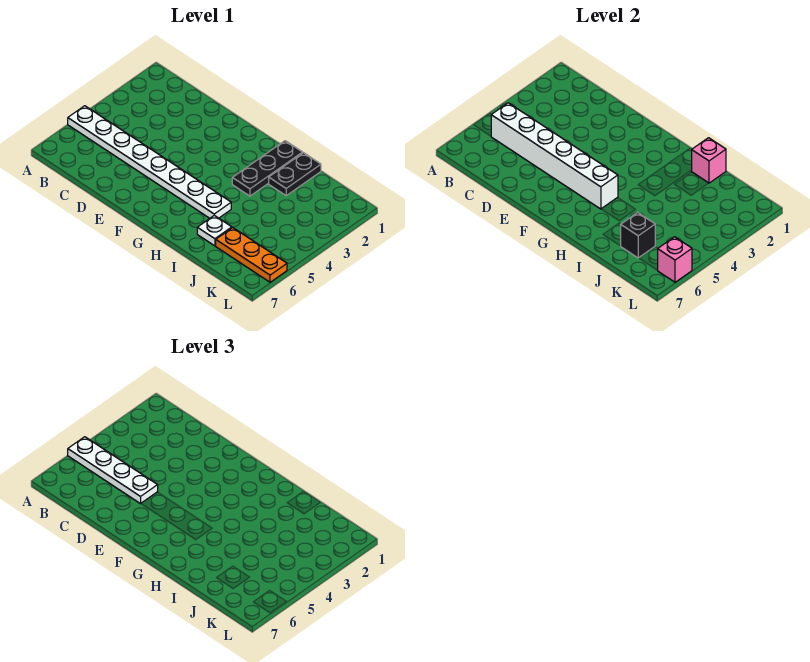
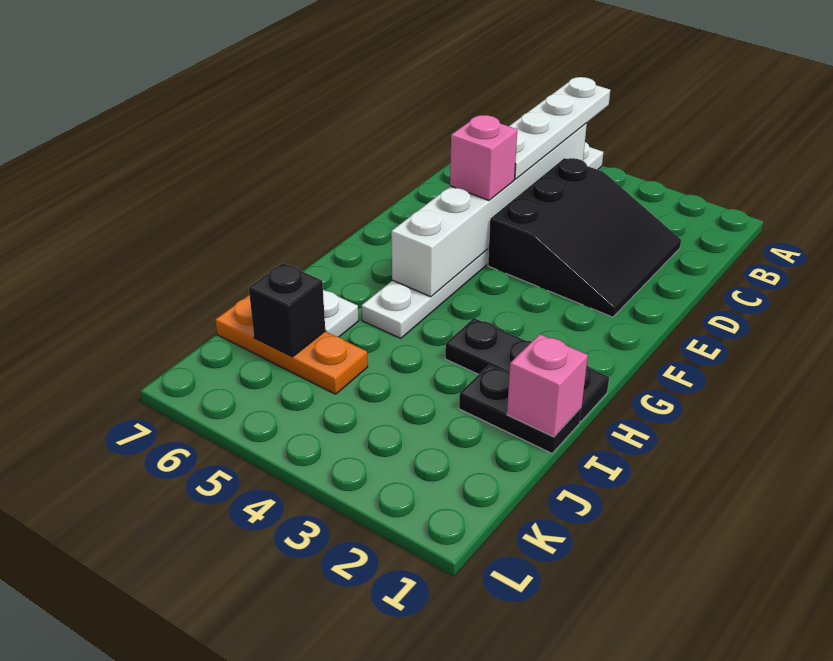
none -> black 3x3 slope [488,158,681,317]
orange 1x3 plate [216,228,287,282] -> orange 1x3 plate turned to [215,295,368,394]
pink 1x1 brick [657,237,692,282] -> pink 1x1 brick moved to [450,115,517,200]

